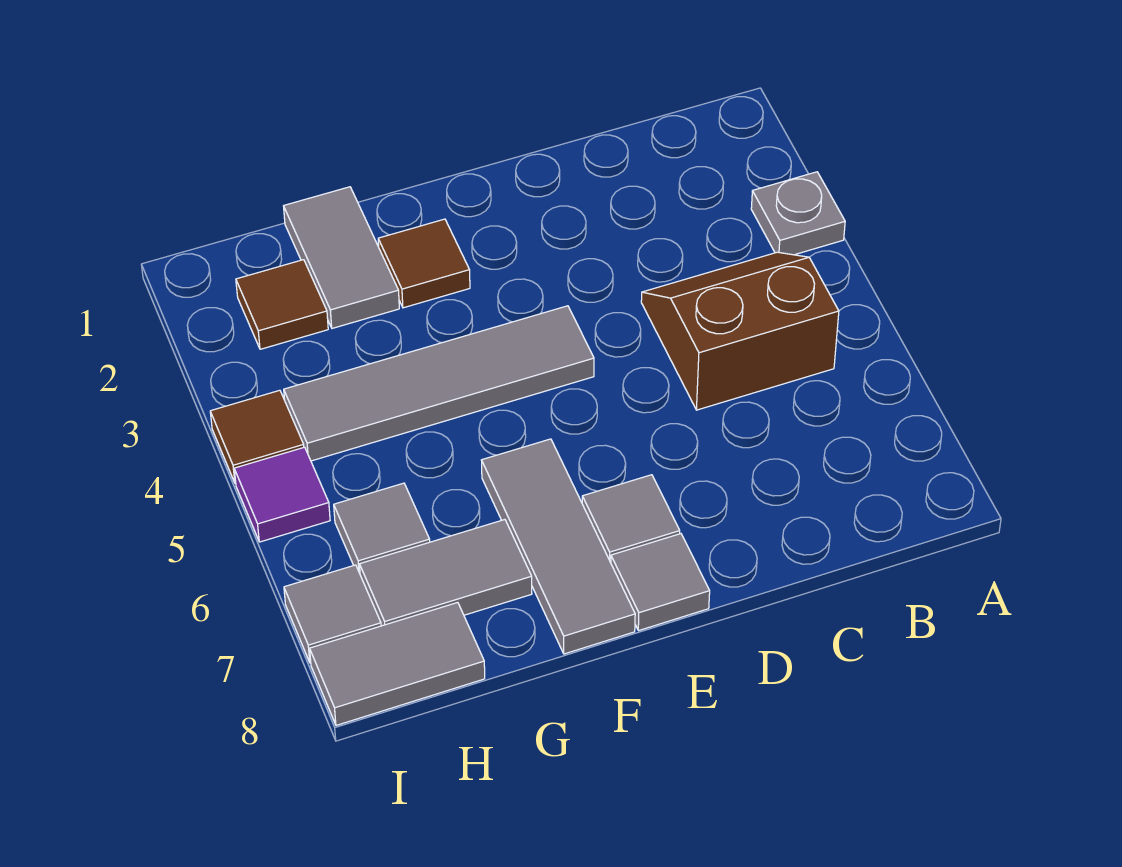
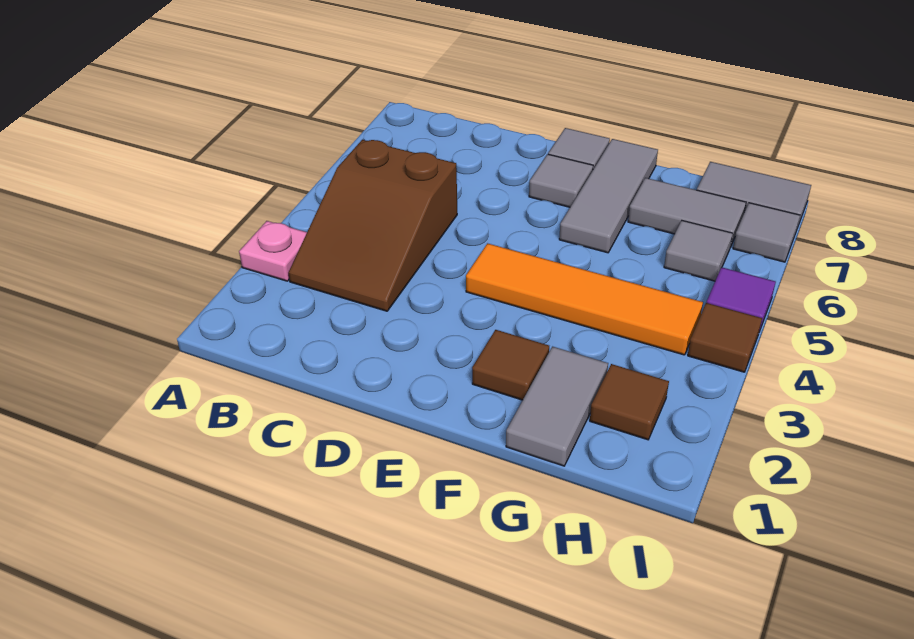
grey 1x1 plate [751,172,845,255] -> pink 1x1 plate [239,221,307,281]
brown 2x2 slope [641,252,839,410] -> brown 2x3 slope [288,140,457,311]
grey 1x4 tile [284,306,594,461] -> orange 1x4 tile [466,243,703,355]

